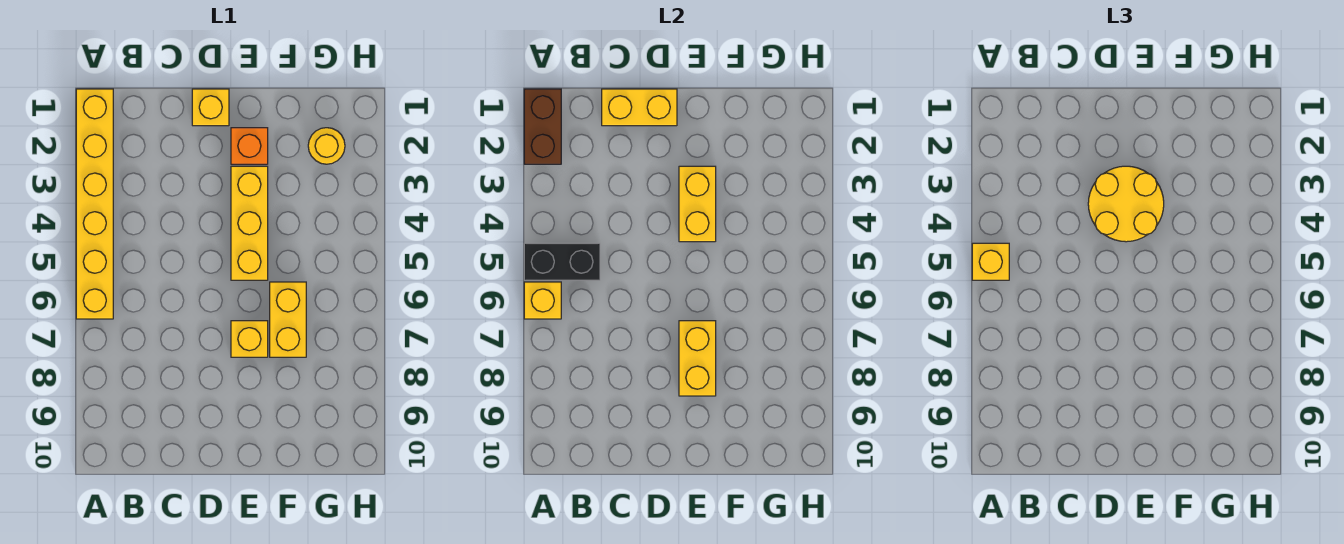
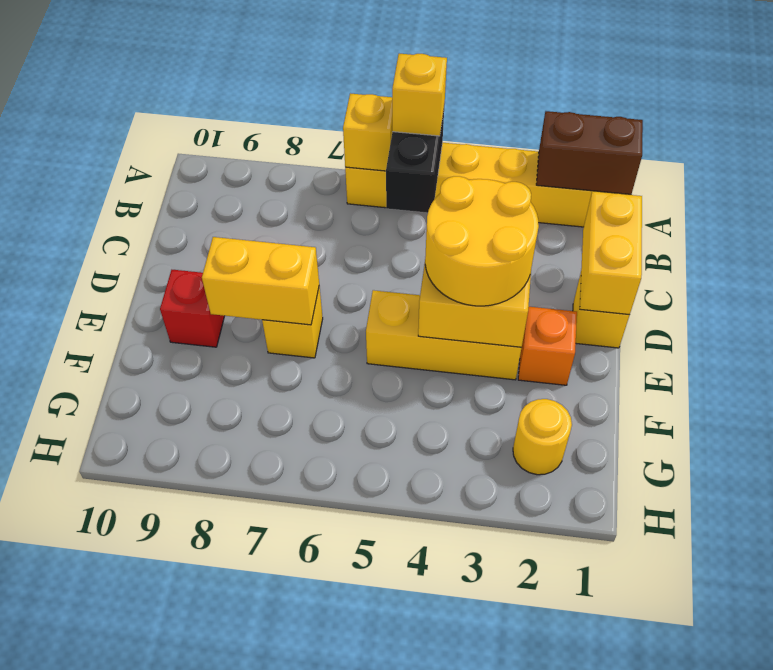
none -> red 1x1 brick [160,270,224,347]
yellow 1x2 brick [270,282,306,357] -> none

